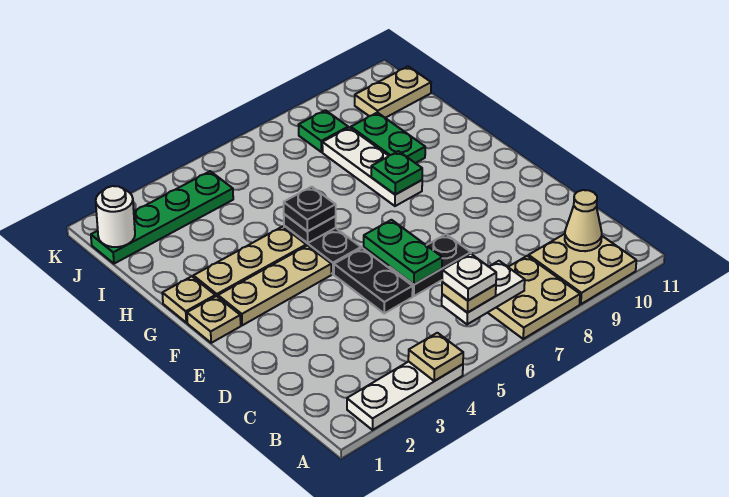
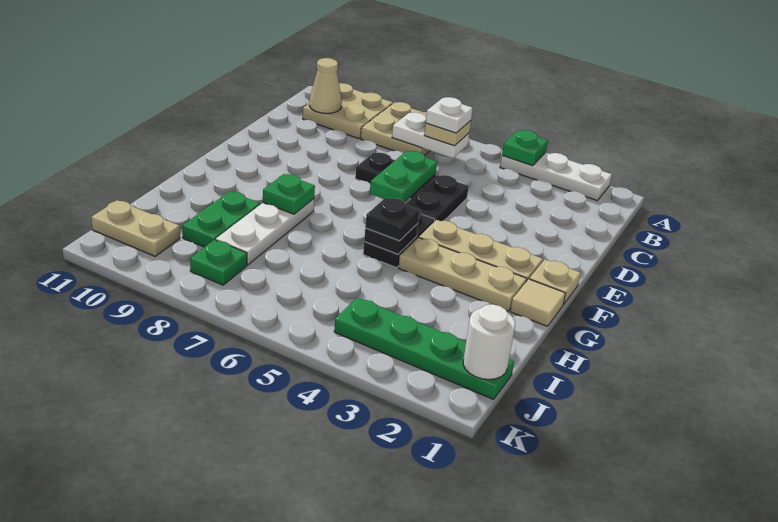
tan 1x1 plate [408,333,463,381] -> green 1x1 plate [502,130,548,166]
tan 1x1 plate [162,276,215,323] -> tan 1x1 tile [510,279,565,326]

